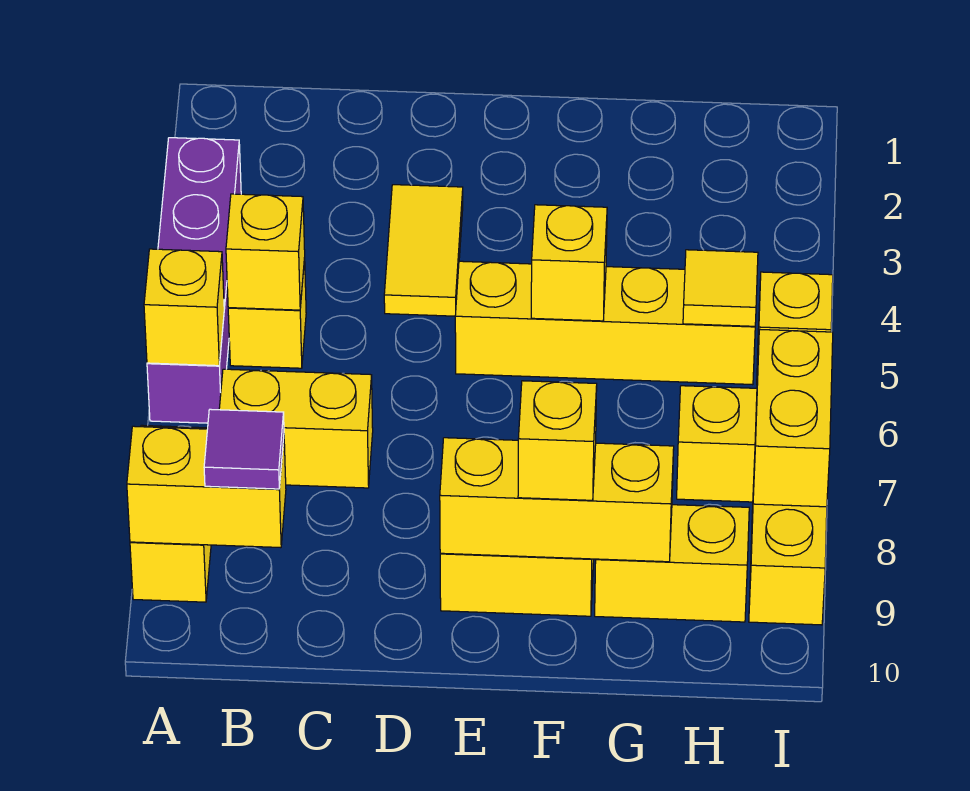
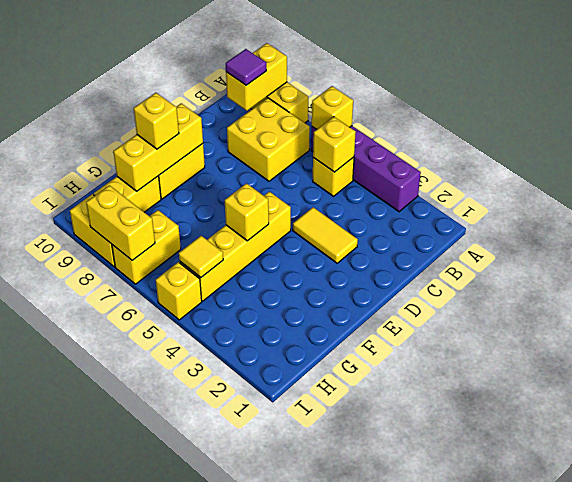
yellow 1x2 brick [219,369,373,488] -> yellow 2x2 brick [227,98,310,181]

